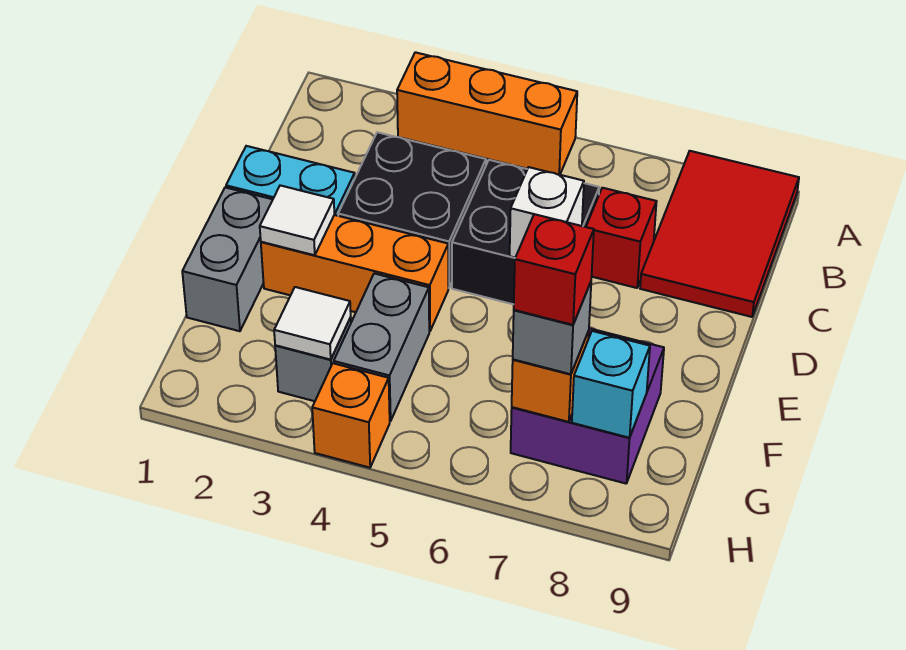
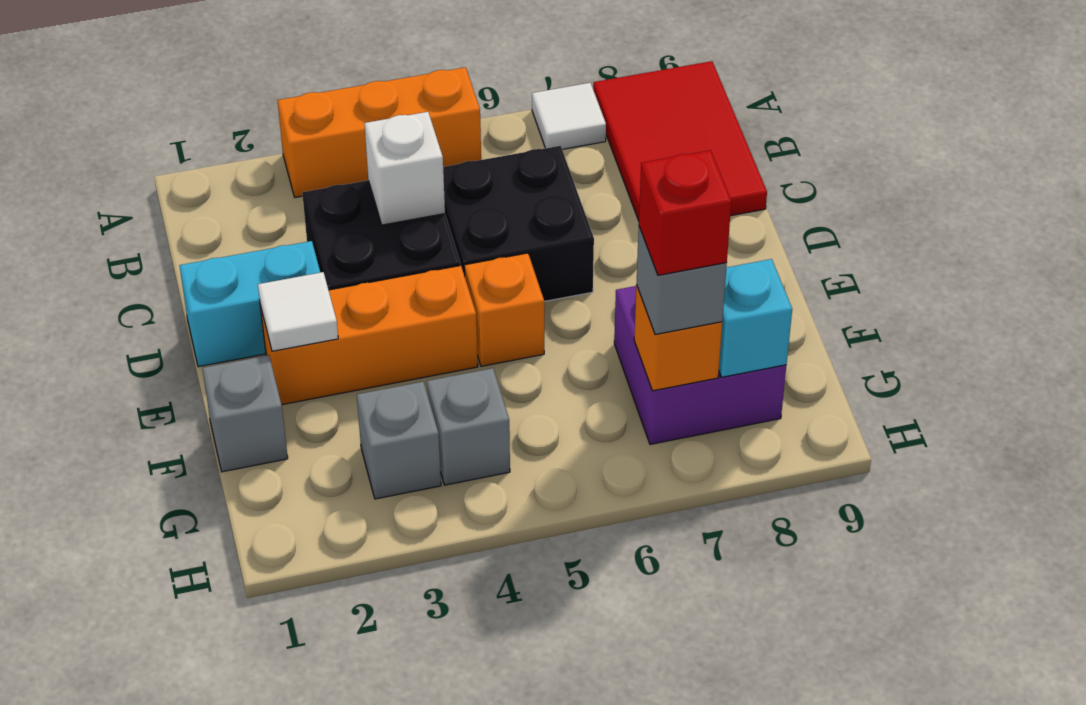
red 1x1 brick [586,188,657,288] -> none
white 1x1 brick [510,167,584,258] -> white 1x1 brick moved to [365,112,445,225]
grey 1x2 brick [182,187,273,331] -> grey 1x1 brick [202,355,288,472]
grey 1x2 brick [334,273,429,421] -> grey 1x1 brick [427,368,510,485]
white 1x1 tile [274,287,351,360] -> white 1x1 tile moved to [532,83,606,149]
orange 1x1 brick [312,363,390,468] -> orange 1x1 brick moved to [464,253,544,366]

